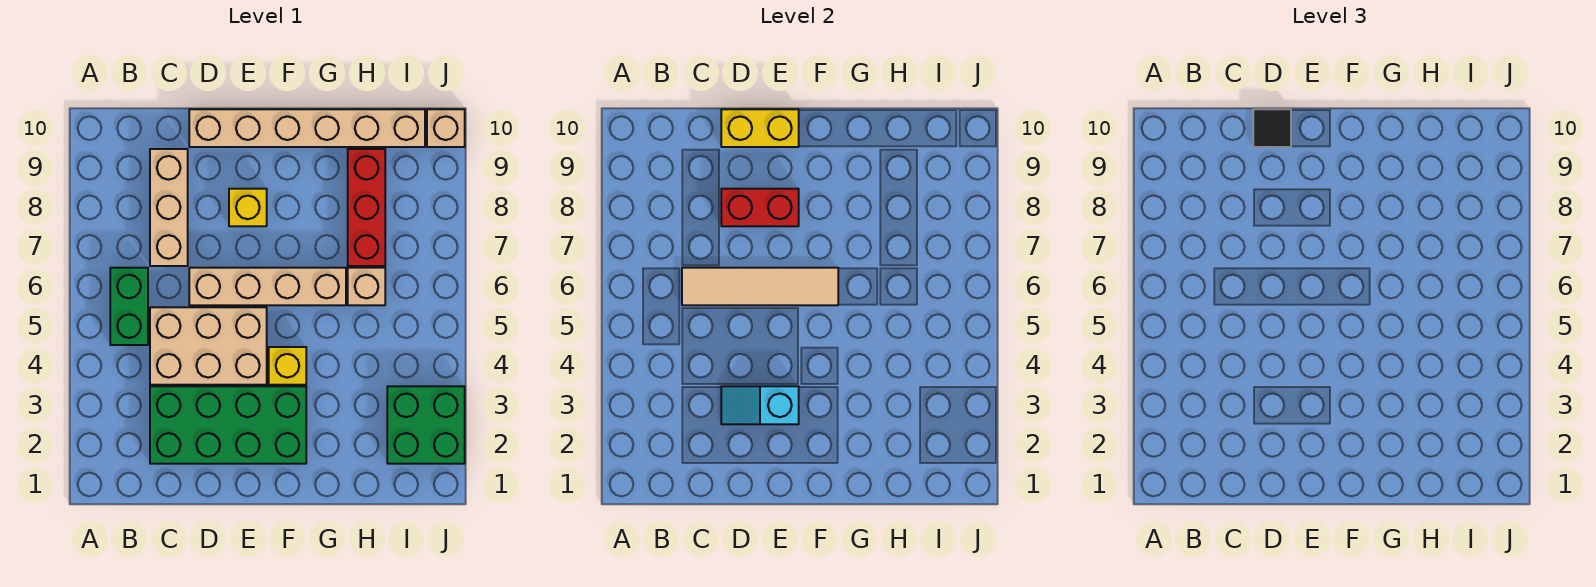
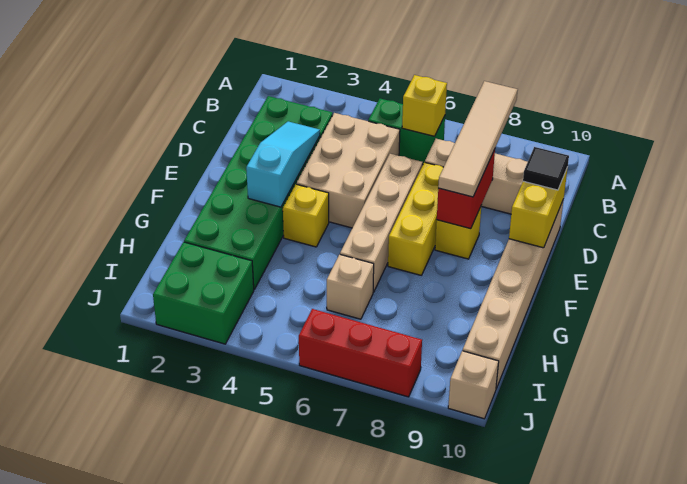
none -> yellow 1x1 brick [402,75,447,136]
green 2x4 brick [150,386,306,464] -> green 2x6 brick [184,96,333,289]
tan 1x4 tile [682,268,838,305] -> tan 1x4 tile moved to [438,81,518,197]
cyan 1x2 slope [721,386,799,424] -> cyan 1x3 slope [246,121,320,207]
none -> yellow 1x3 brick [388,162,443,275]
red 1x3 brick [348,149,385,266] -> red 1x3 brick moved to [298,309,422,397]

